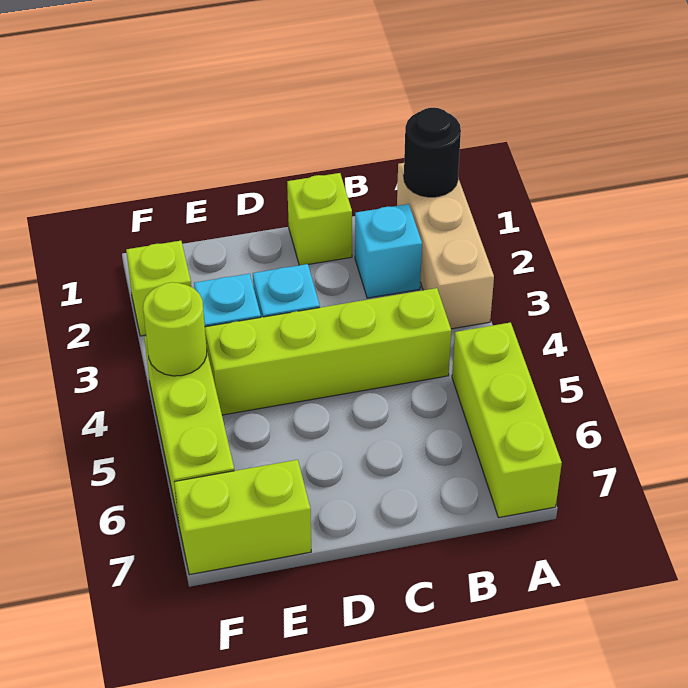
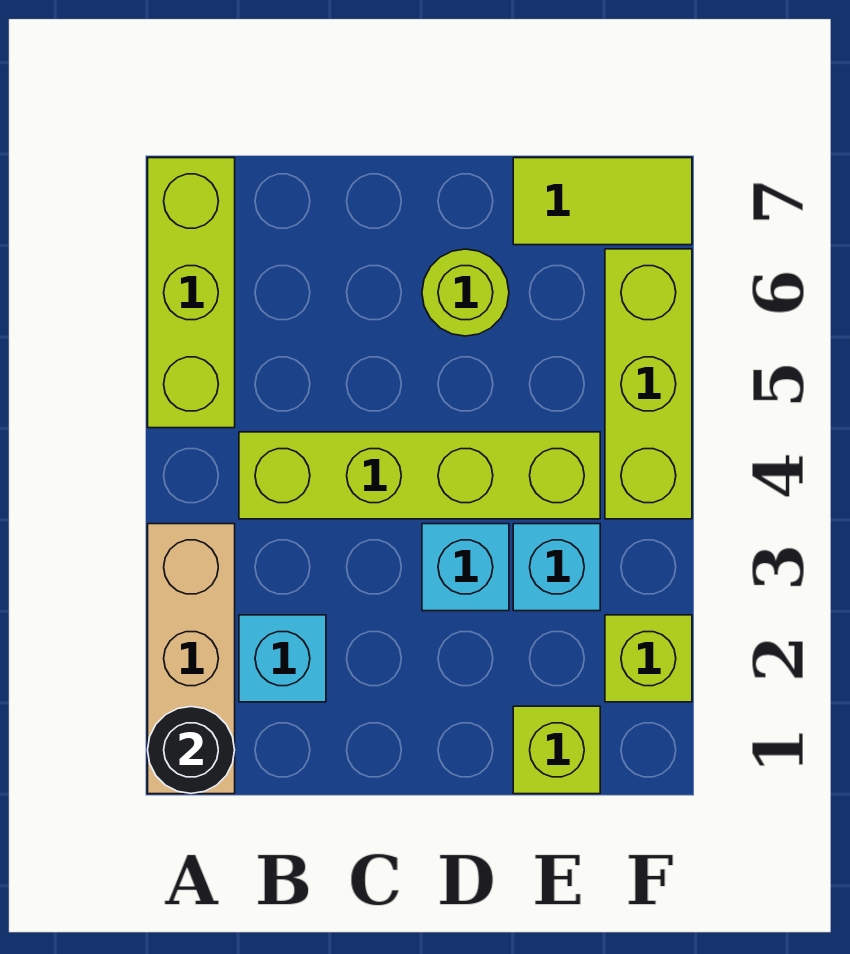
lime 1x1 brick [287,173,352,265] -> lime 1x1 brick moved to [513,706,600,794]
lime 1x2 brick [174,460,311,575] -> lime 1x2 tile [513,158,692,245]
lime 1x1 round brick [143,282,207,376] -> lime 1x1 round brick moved to [422,249,509,336]

